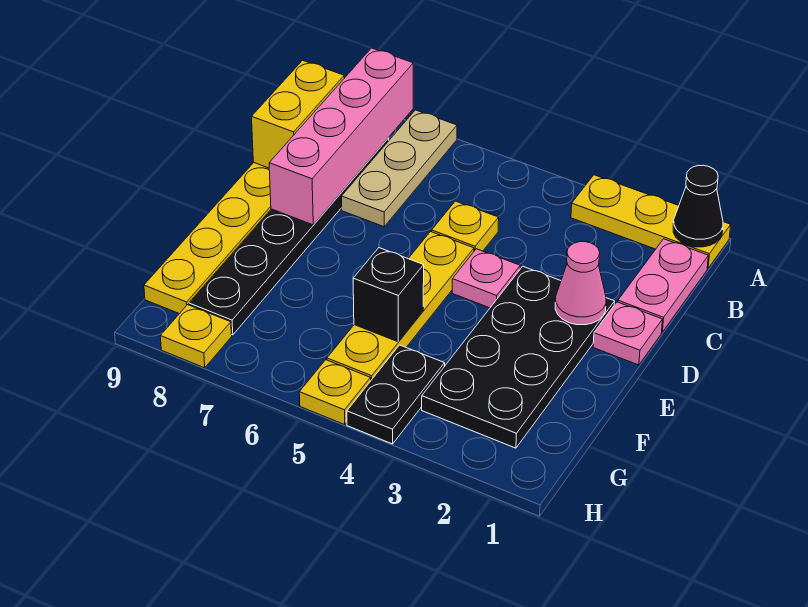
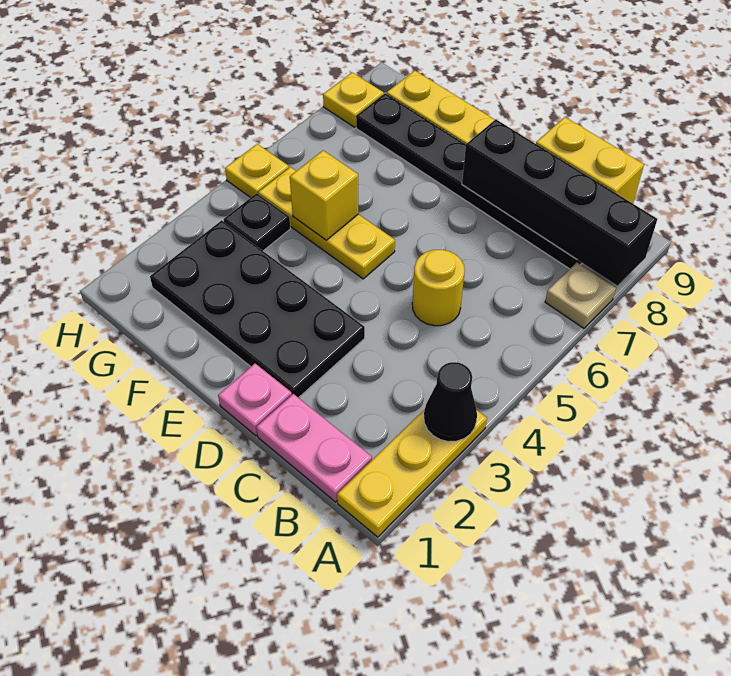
black 1x1 cone [673,165,723,247] -> black 1x1 cone moved to [424,362,477,442]
tan 1x3 plate [342,110,457,227] -> tan 1x1 plate [545,262,616,328]
pink 1x4 brick [269,48,413,225] -> black 1x4 brick [462,119,657,286]
yellow 1x1 plate [432,201,499,251] -> yellow 1x1 round brick [412,250,465,326]
pink 1x1 cone [555,242,606,325] -> none
pink 1x1 plate [452,249,520,308] -> none
yellow 1x4 plate [327,232,474,380] -> yellow 1x3 plate [258,167,395,279]
black 1x1 brick [353,248,424,342] -> yellow 1x1 brick [290,150,359,240]
black 1x2 plate [347,345,445,444] -> black 1x1 plate [223,193,290,251]

